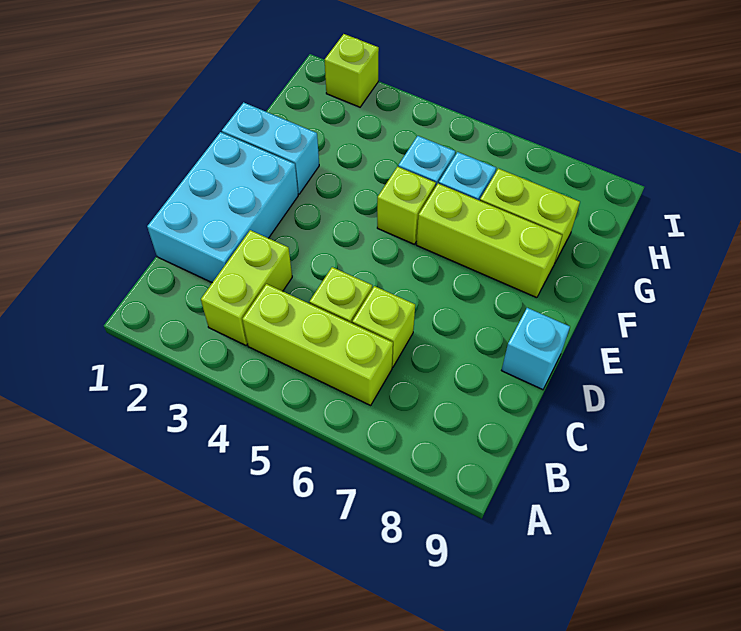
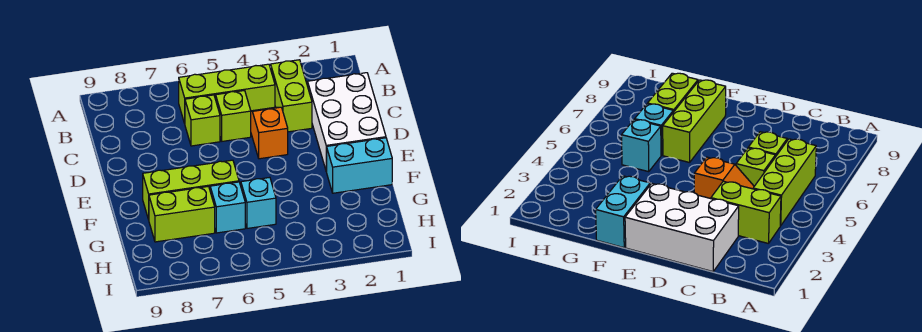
cyan 2x3 brick [147,132,298,283] -> white 2x3 brick [308,73,386,171]
none -> orange 1x2 slope [251,107,288,159]
cyan 1x1 brick [501,308,570,390] -> none
lime 1x1 brick [377,167,436,244] -> none
lime 1x1 brick [325,34,379,107] -> none

